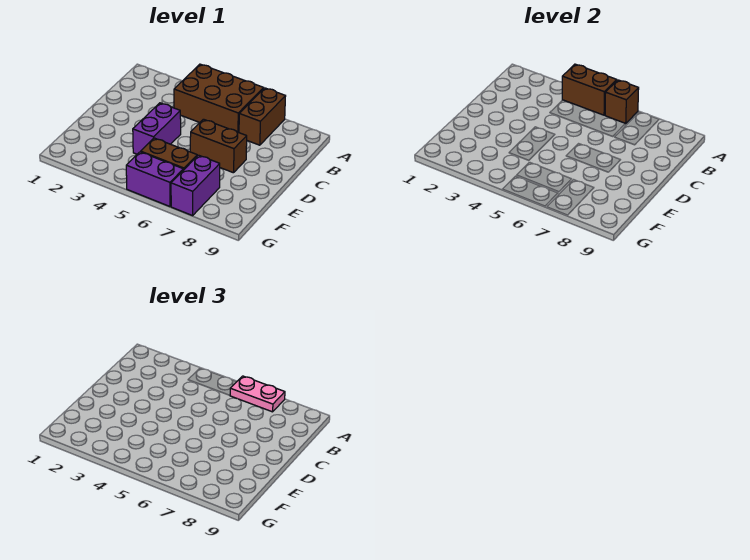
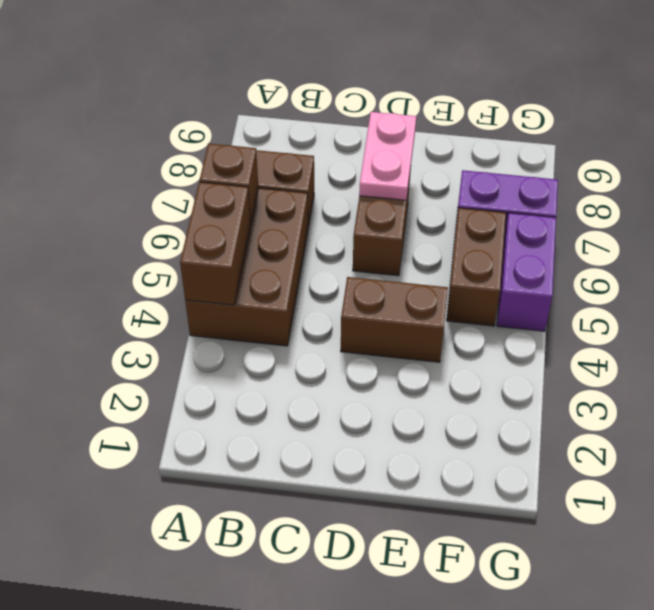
pink 1x2 plate [230,376,285,412] -> pink 1x2 plate moved to [359,112,416,200]
purple 1x2 brick [133,103,181,154] -> brown 1x2 brick [341,277,448,362]

